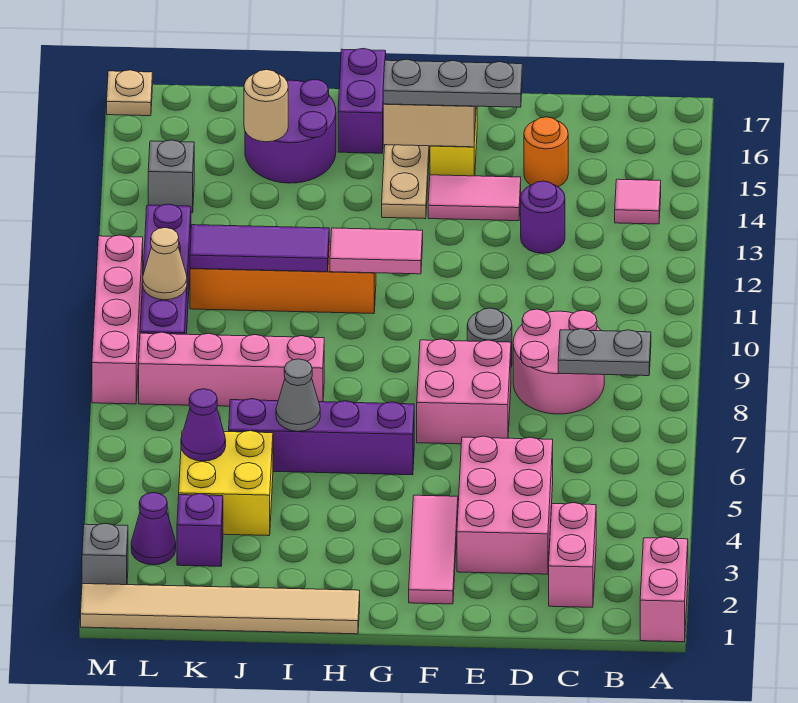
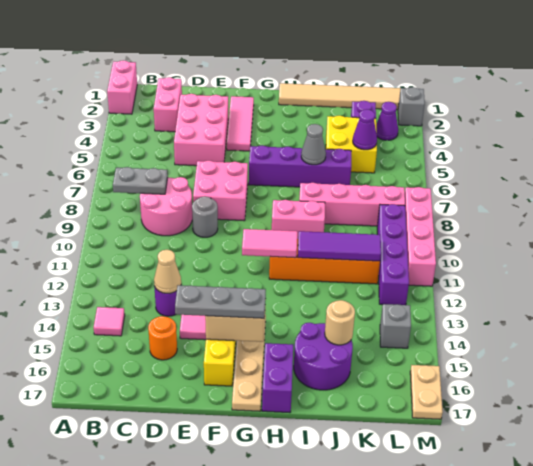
none -> pink 1x2 brick [272,200,325,239]
tan 1x1 cone [143,228,187,300] -> tan 1x1 cone moved to [154,250,181,293]
tan 1x1 plate [107,70,153,116] -> tan 1x2 plate [410,365,443,419]

